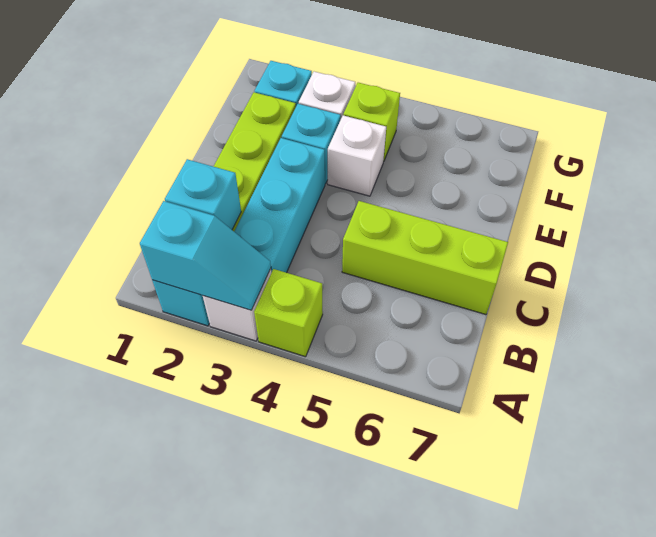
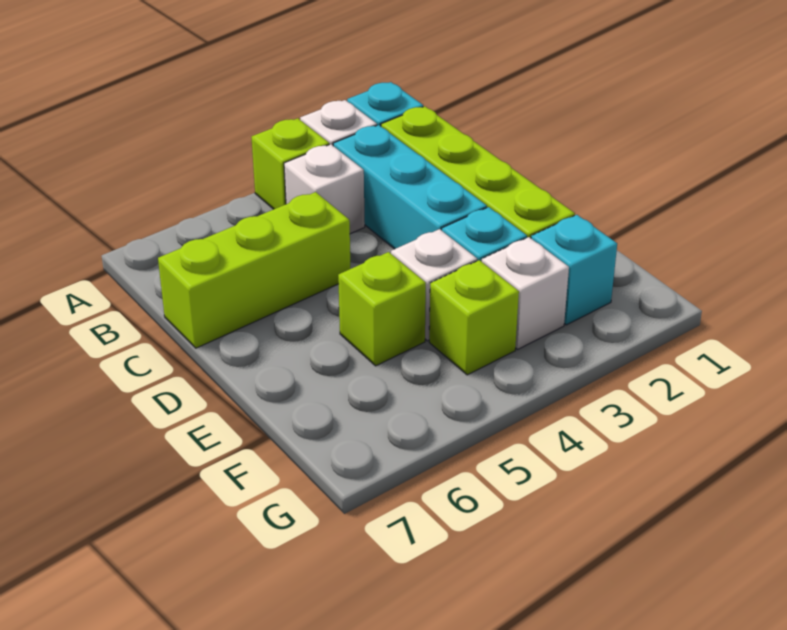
cyan 1x2 slope [140,201,271,310] -> none
cyan 1x1 brick [165,159,241,230] -> none
none -> white 1x1 brick [284,144,365,234]
none -> lime 1x1 brick [338,252,426,366]

